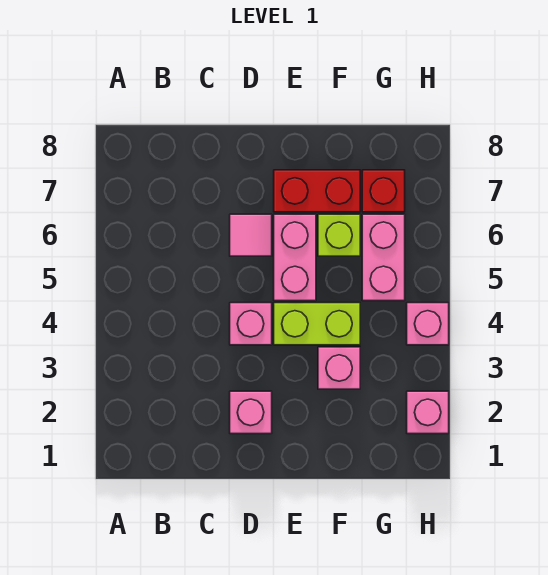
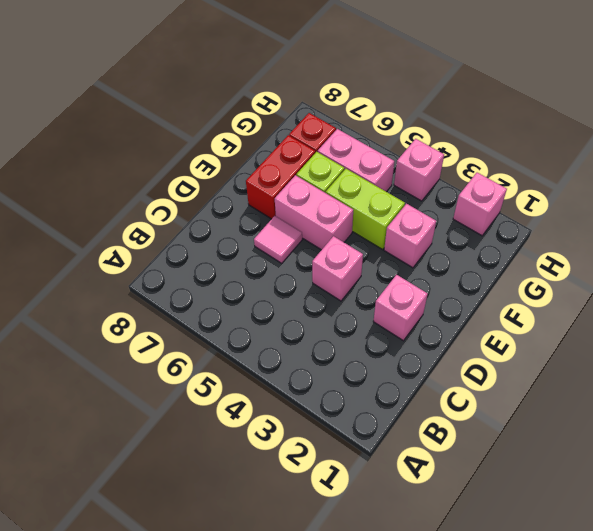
lime 1x2 brick [274,303,360,345] -> lime 1x2 brick turned to [326,169,405,249]

